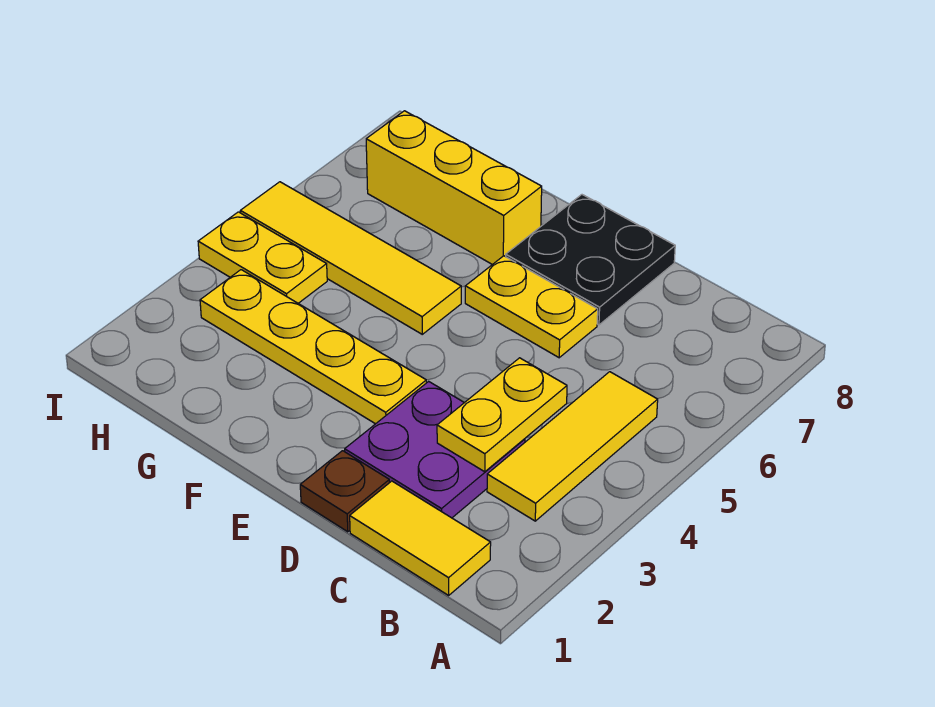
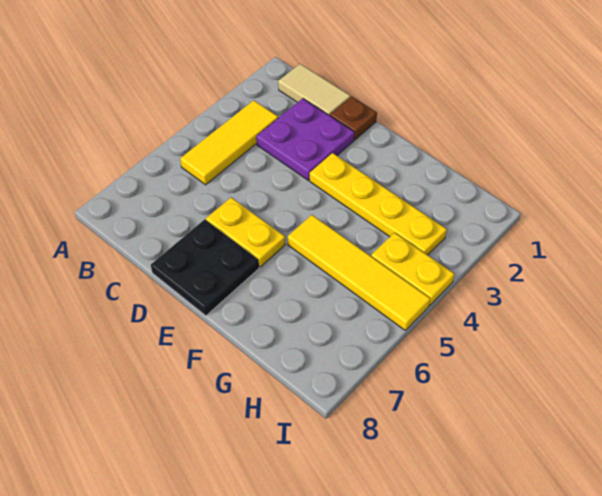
yellow 1x2 tile [350,481,491,595] -> tan 1x2 tile [278,64,350,116]
yellow 1x2 plate [437,358,567,472] -> none
yellow 1x3 brick [366,111,542,265] -> none

